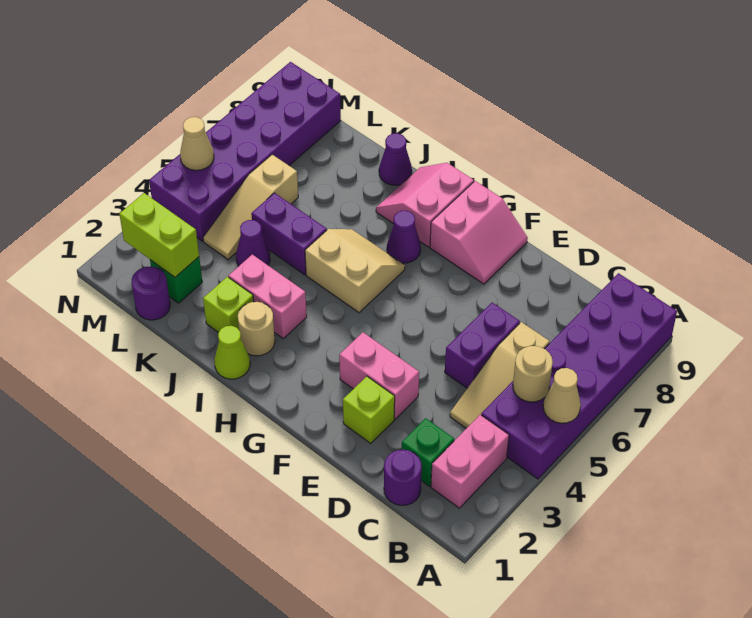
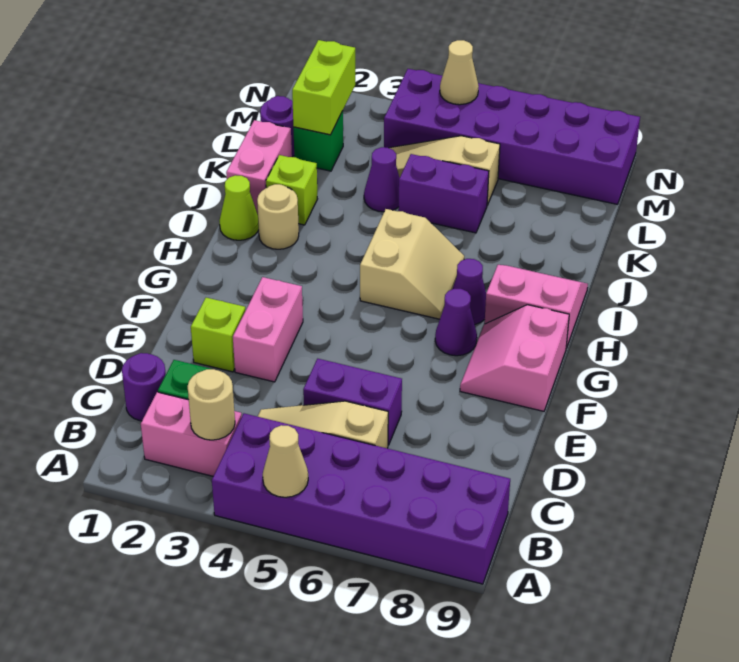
tan 1x1 round brick [513,346,553,402] -> tan 1x1 round brick moved to [188,369,235,440]
pink 2x2 slope [430,181,528,284] -> pink 2x2 slope turned to [460,305,569,411]
pink 1x2 brick [229,254,307,338] -> pink 1x2 brick moved to [226,120,292,214]
purple 1x2 brick [251,193,327,275] -> purple 1x2 brick turned to [399,154,489,233]
purple 1x1 cone [379,133,412,185] -> purple 1x1 cone moved to [435,289,477,356]

